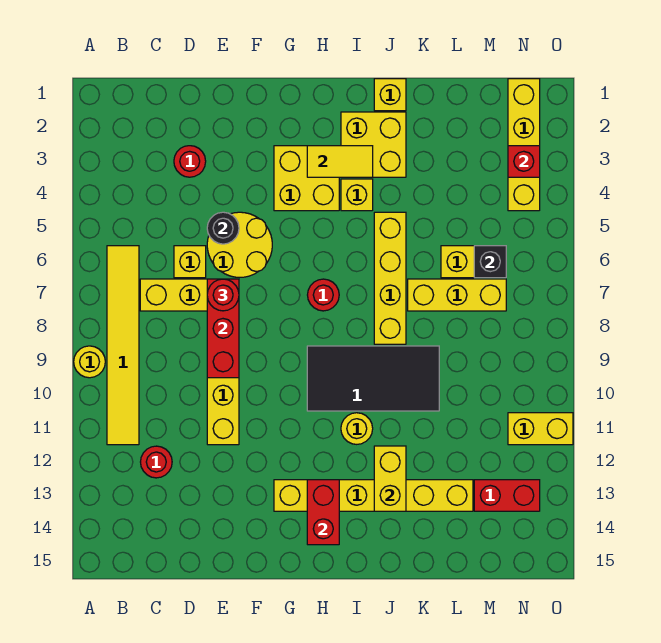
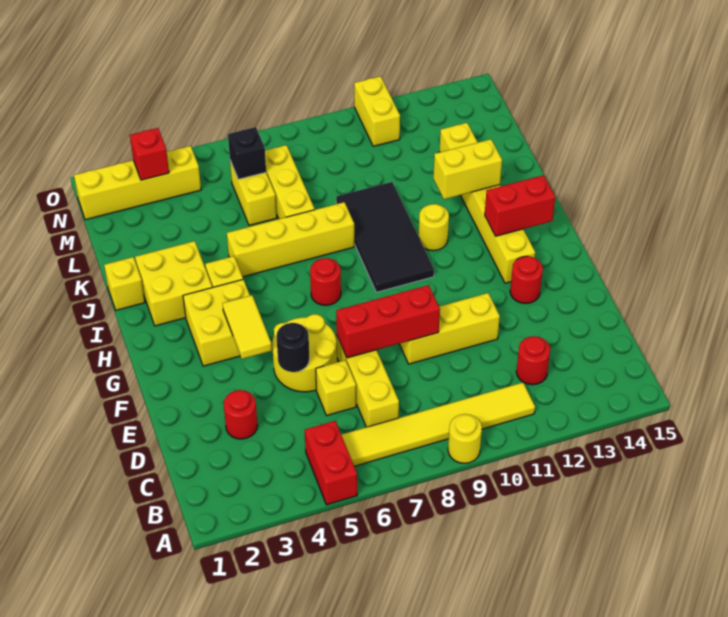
red 1x1 round brick [207,279,239,311] -> red 1x1 round brick moved to [510,256,543,303]
yellow 1x2 tile [307,146,373,177] -> yellow 1x2 tile moved to [223,295,272,359]
red 1x2 brick [474,480,540,511] -> red 1x2 brick moved to [305,421,357,505]

